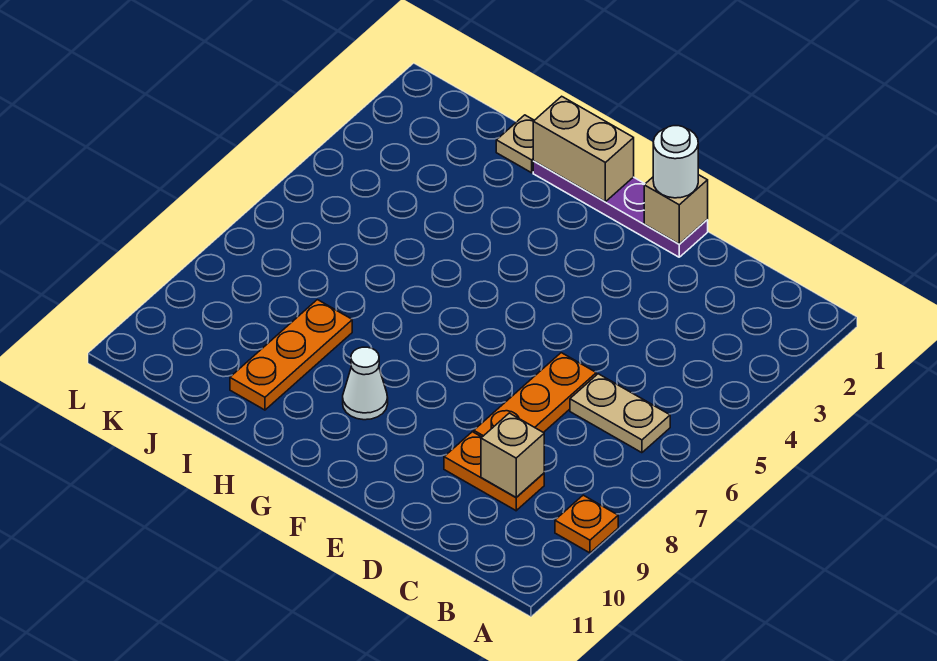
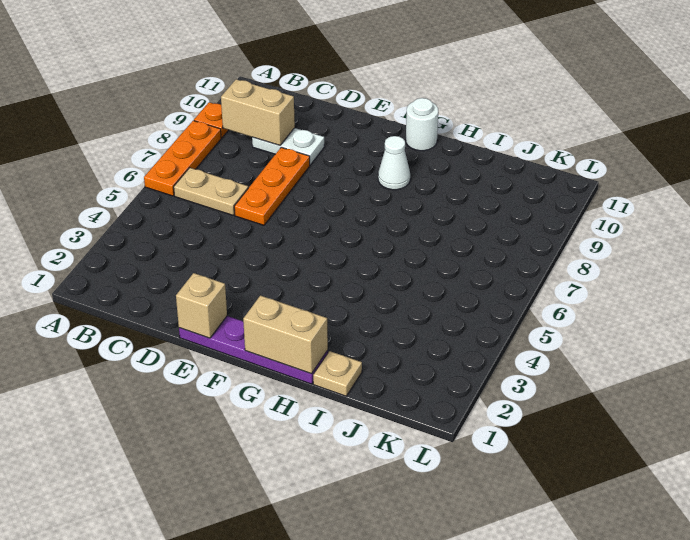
orange 1x2 plate [444,432,544,511] -> white 1x2 plate [252,128,325,165]
tan 1x1 brick [481,413,544,497] -> tan 1x2 brick [221,79,295,145]
white 1x1 round brick [653,126,698,198] -> white 1x1 round brick moved to [406,98,438,151]
orange 1x3 plate [230,300,352,410] -> orange 1x3 plate moved to [144,121,221,196]

